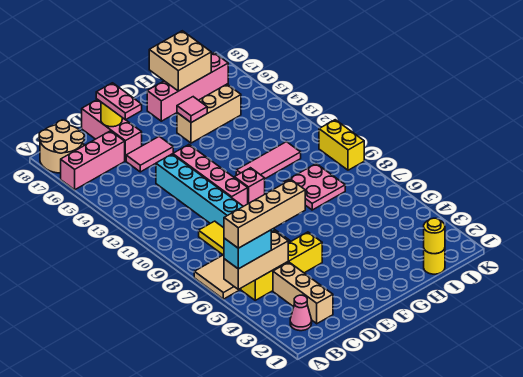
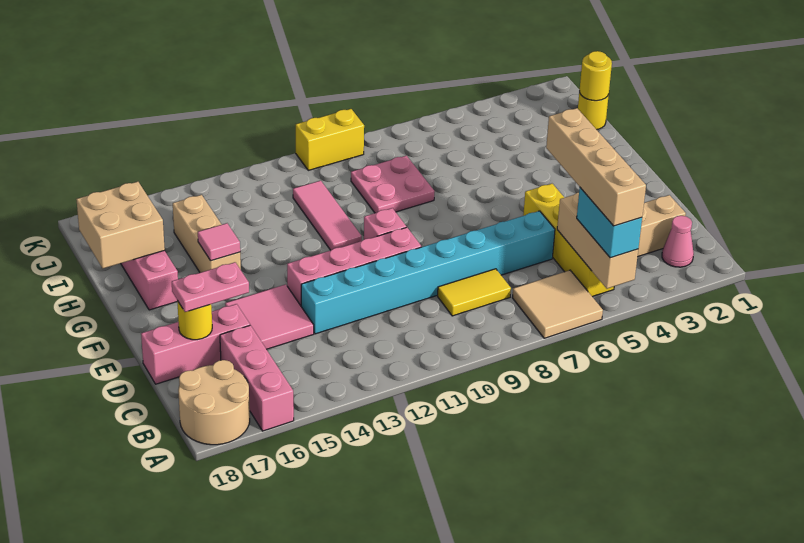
pink 1x2 tile [126,136,173,172] -> pink 2x2 tile [225,284,314,349]

